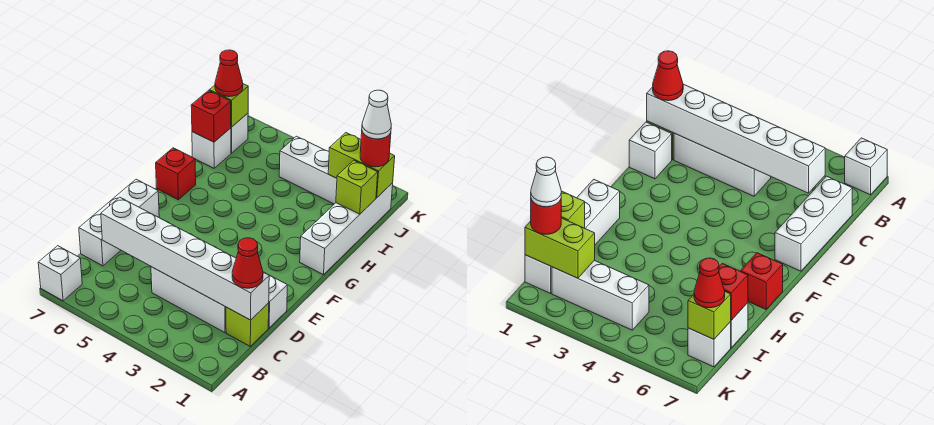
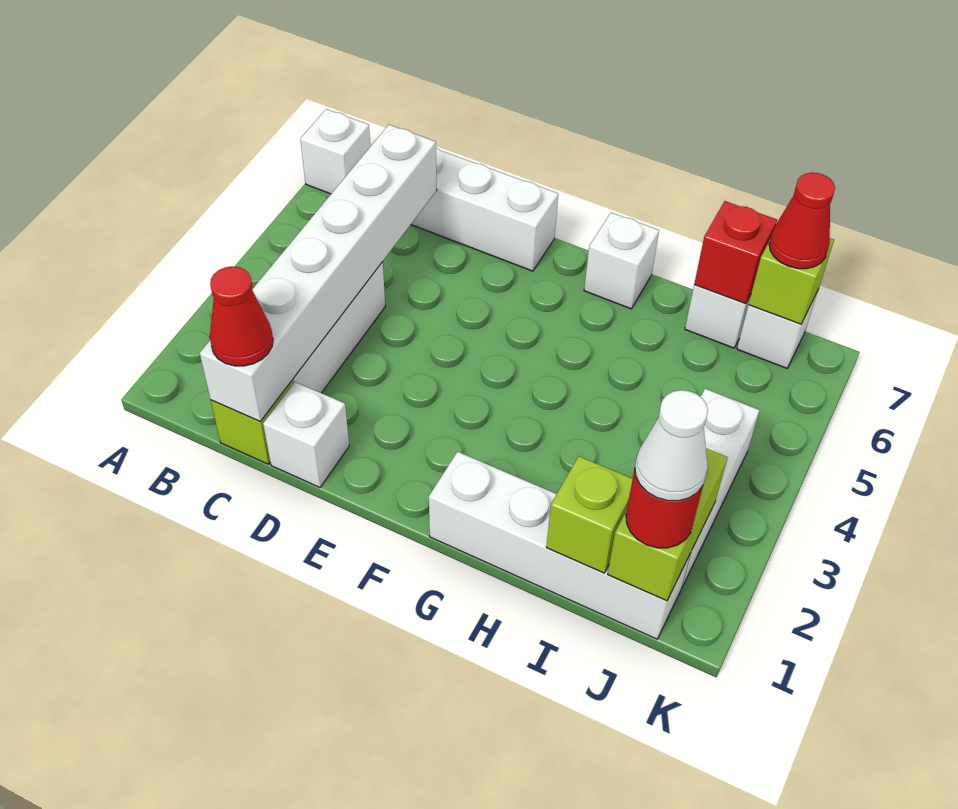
red 1x1 brick [156,148,196,200] -> white 1x1 brick [584,213,659,309]

